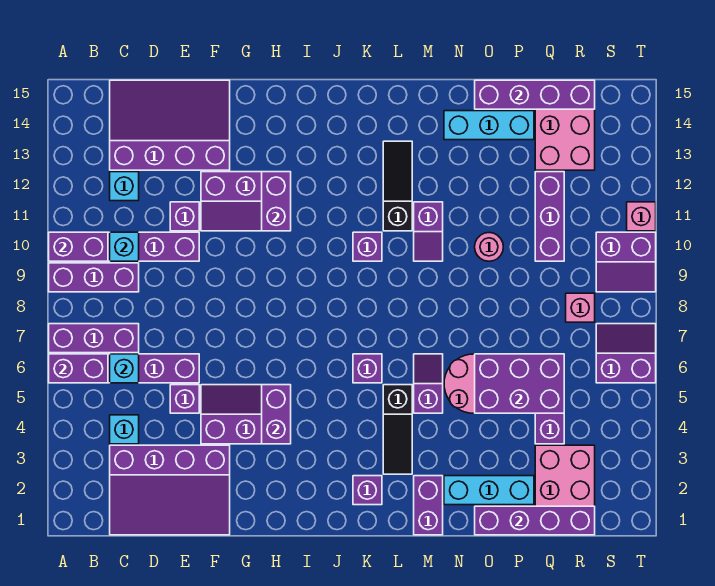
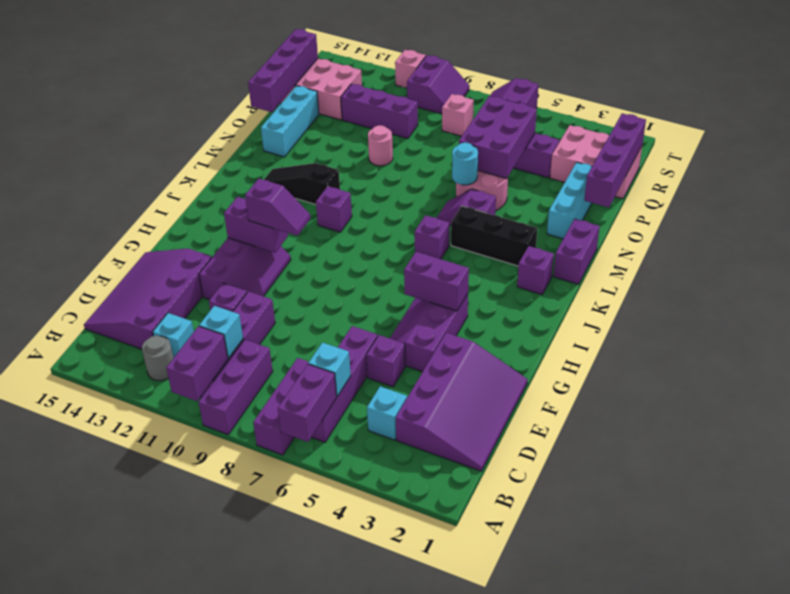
none -> grey 1x1 round brick [142,336,173,381]
black 1x3 slope [383,385,412,474] -> black 1x3 brick [451,206,537,266]
purple 1x2 brick [414,476,443,535] -> purple 1x2 brick turned to [554,219,600,284]
purple 1x2 slope [414,202,443,261] -> purple 1x2 slope moved to [245,179,311,236]
none -> cyan 1x1 round brick [452,143,478,185]

